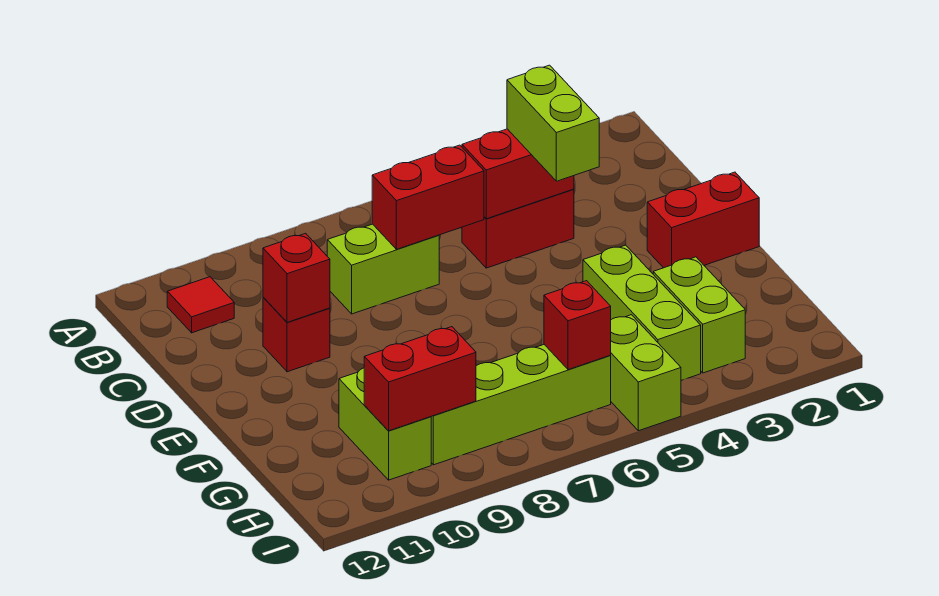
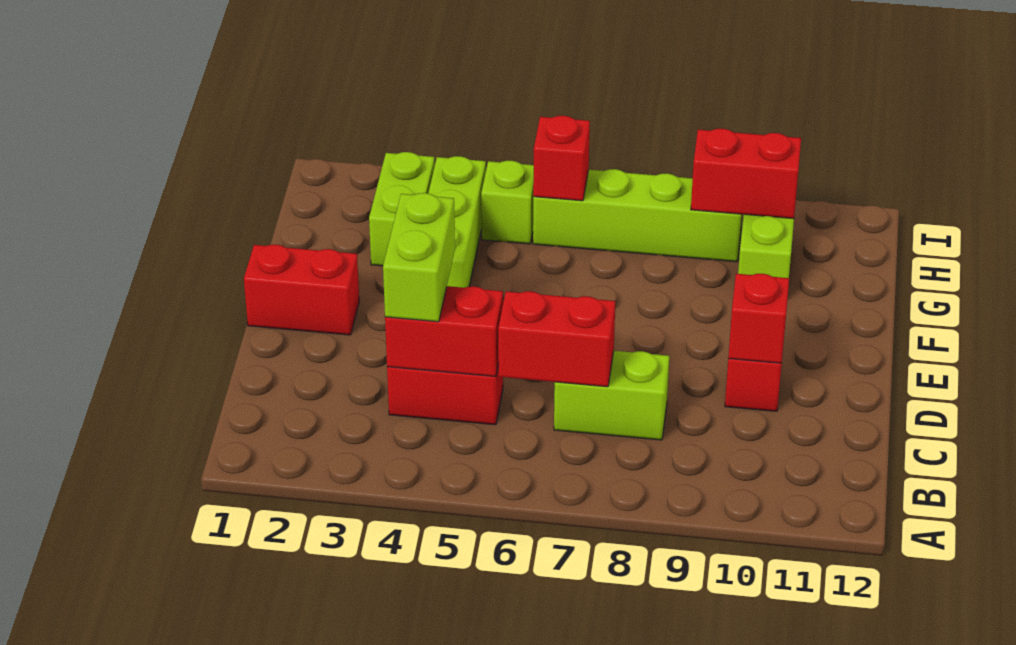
red 1x1 tile [167,277,234,333] -> none
lime 1x2 brick [611,315,681,431] -> lime 1x1 brick [481,161,534,244]

